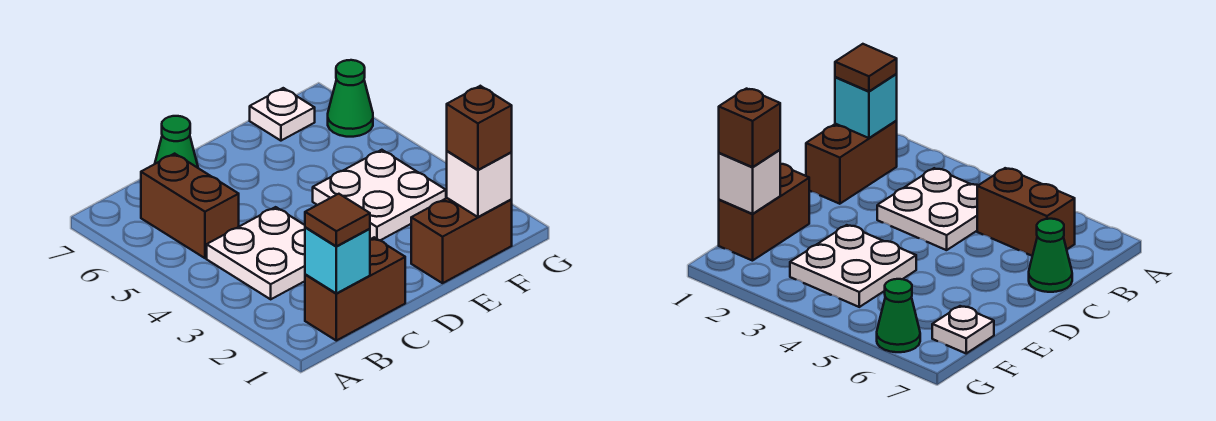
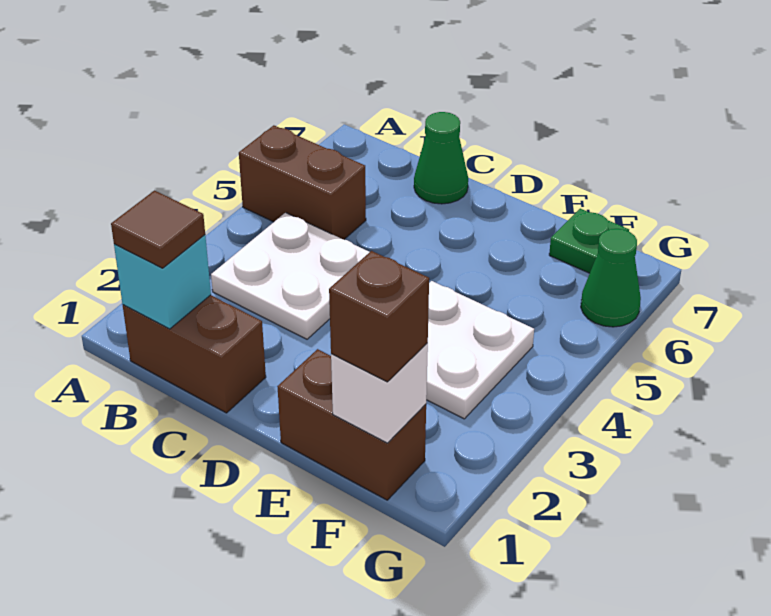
brown 1x2 brick [141,154,239,258] -> brown 1x2 brick turned to [239,125,366,239]
white 1x1 plate [250,88,315,141] -> green 1x1 plate [549,209,629,273]

